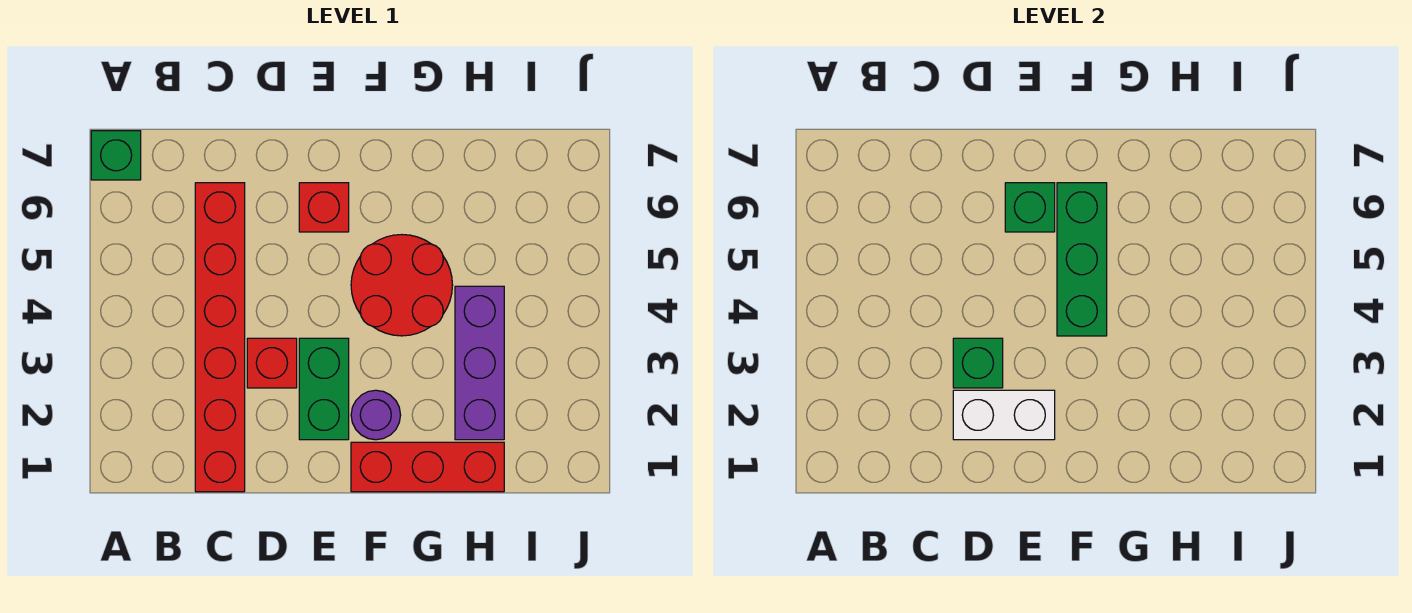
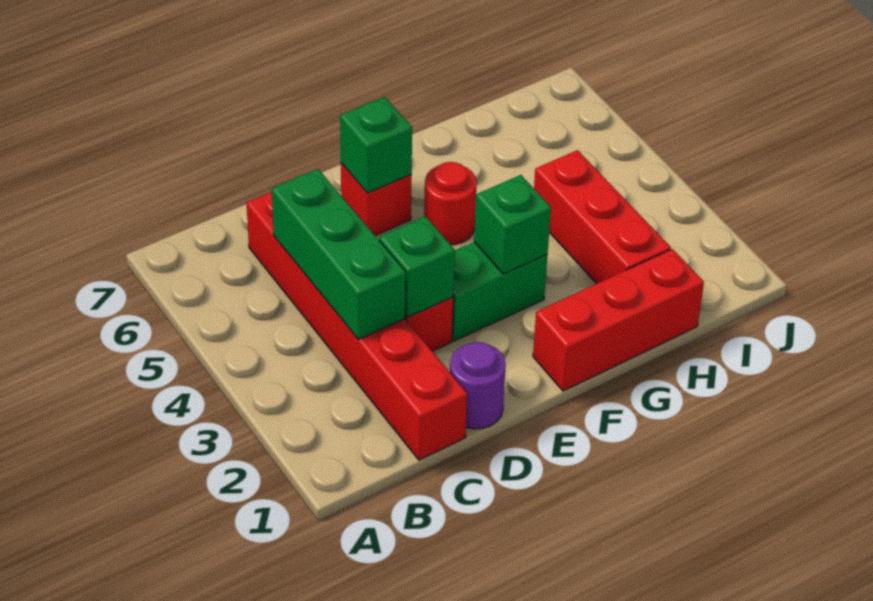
green 1x1 brick [91,131,141,180] -> green 1x1 brick moved to [474,175,551,274]
white 1x2 brick [953,390,1055,440] -> none
green 1x2 brick [299,338,349,440] -> green 1x2 brick turned to [452,242,547,341]
purple 1x1 round brick [351,390,401,440] -> purple 1x1 round brick moved to [450,342,506,429]
red 2x2 round brick [351,235,453,336] -> red 1x1 round brick [424,162,477,245]
green 1x3 brick [1057,183,1107,336] -> green 1x3 brick moved to [272,169,406,340]
purple 1x3 brick [455,286,504,440] -> red 1x3 brick [534,150,671,284]

